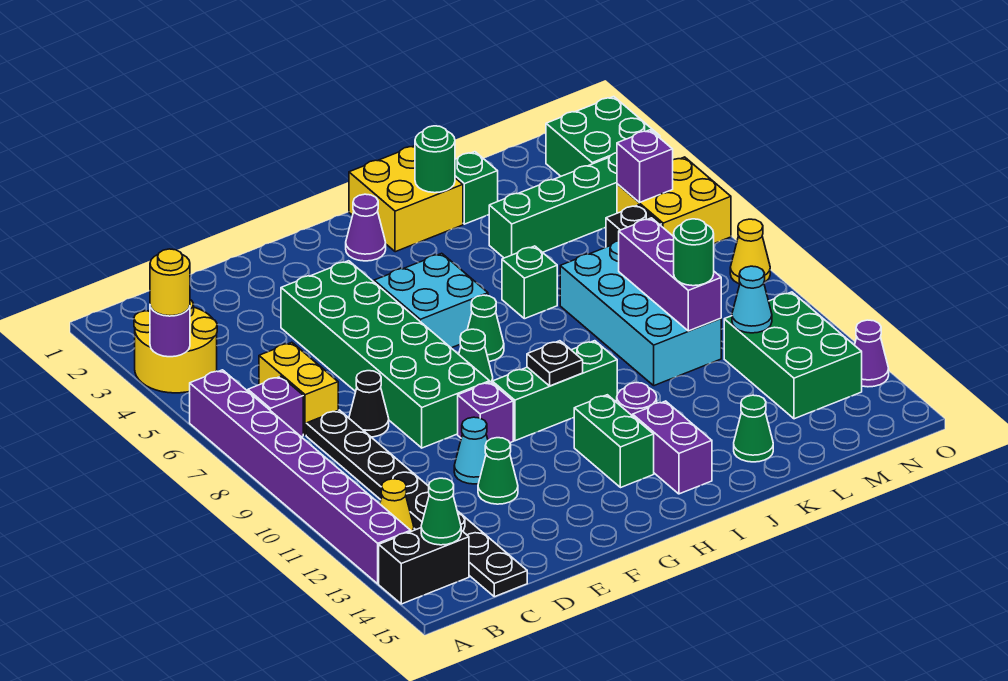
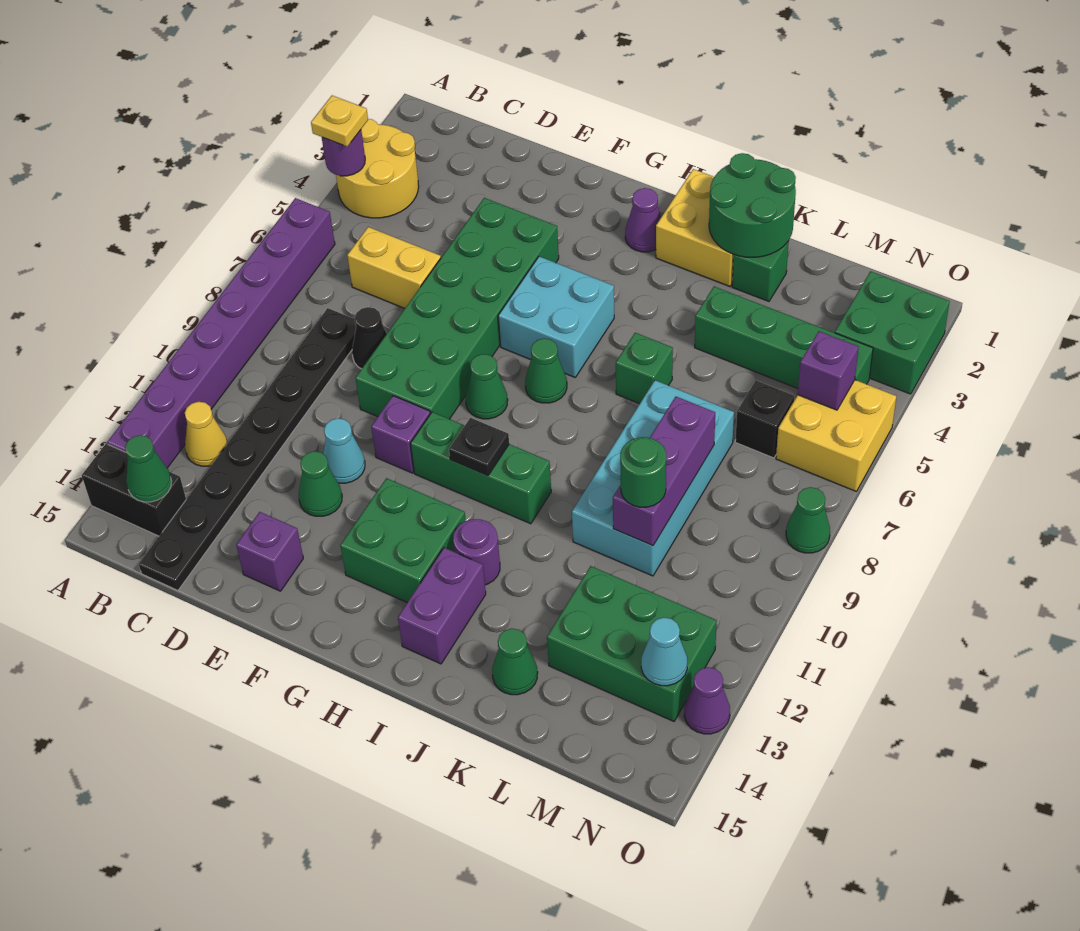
yellow 1x1 round brick [150,249,190,316] -> yellow 1x1 plate [311,95,368,146]
purple 1x1 brick [248,376,303,437] -> purple 1x1 brick moved to [236,512,303,591]
yellow 1x2 brick [259,342,338,435] -> yellow 1x2 brick turned to [347,227,441,308]
green 1x2 brick [574,395,654,488] -> green 2x2 brick [340,478,466,602]
green 1x1 round brick [415,126,455,193] -> green 2x2 round brick [709,153,796,257]
green 2x3 brick [724,292,862,419] -> green 2x3 brick turned to [547,566,717,721]
cyan 1x1 cone [732,266,772,333] -> cyan 1x1 cone moved to [641,618,687,686]
yellow 1x1 cone [730,219,770,284] -> green 1x1 cone [786,487,830,553]

